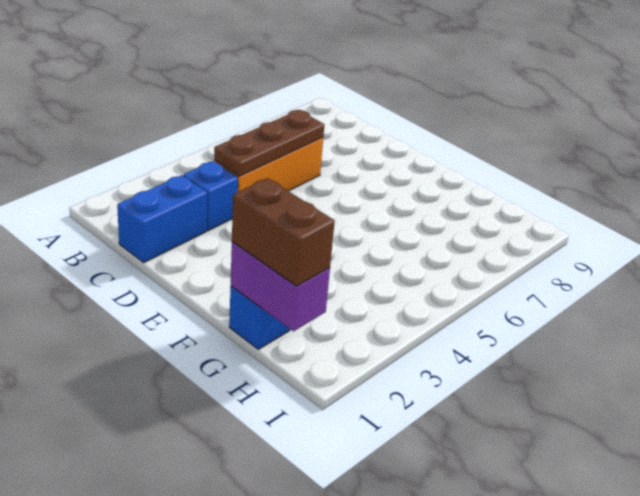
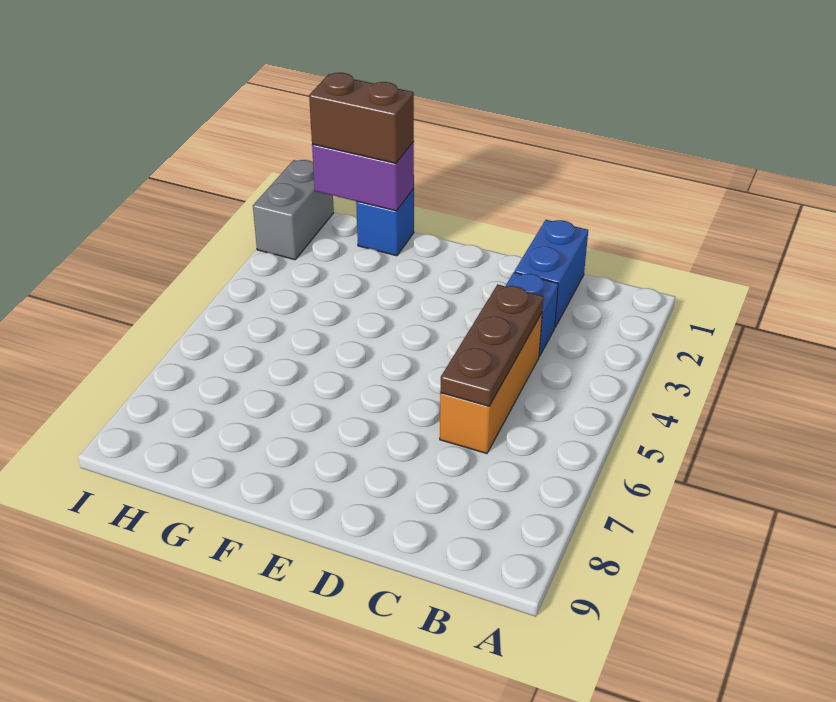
none -> grey 1x2 brick [253,160,334,260]

